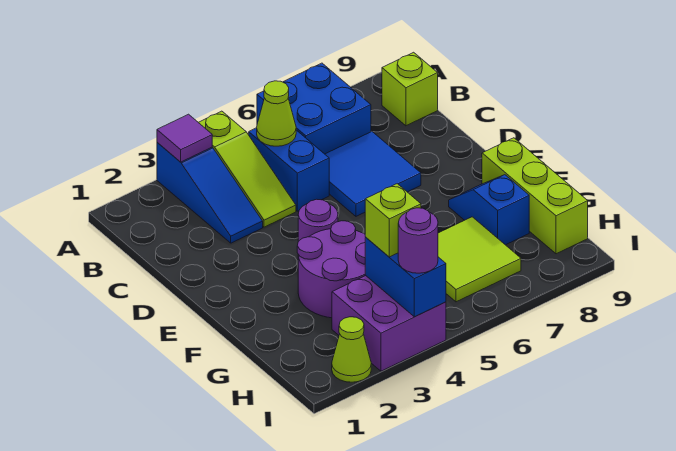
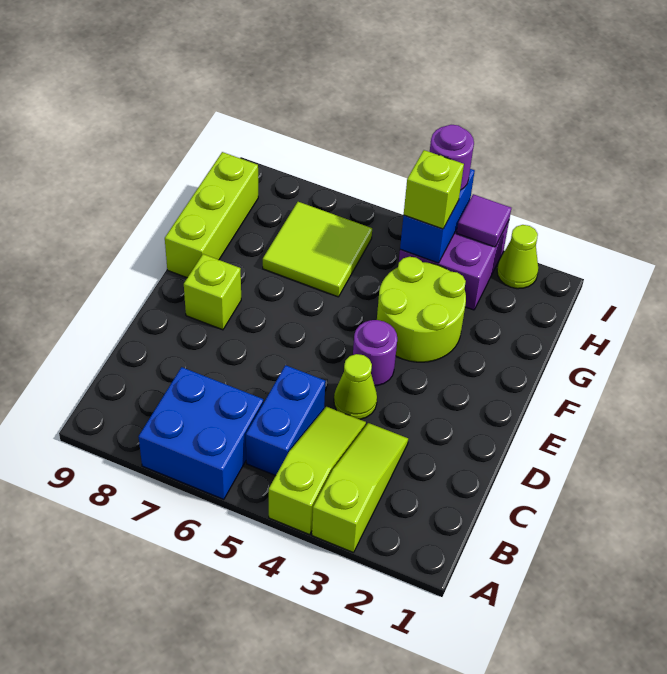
blue 1x3 slope [157,142,263,243] -> lime 1x3 slope [312,423,408,553]
purple 1x1 tile [157,114,212,162] -> purple 1x1 tile moved to [457,194,511,247]
lime 1x1 cone [257,81,296,146] -> lime 1x1 cone moved to [334,354,377,419]
lime 1x1 brick [382,52,438,126] -> lime 1x1 brick moved to [184,254,241,330]
blue 2x2 tile [325,132,421,216] -> none
purple 2x2 round brick [297,221,366,318] -> lime 2x2 round brick [377,257,466,362]
blue 1x2 slope [449,175,529,245] -> none

